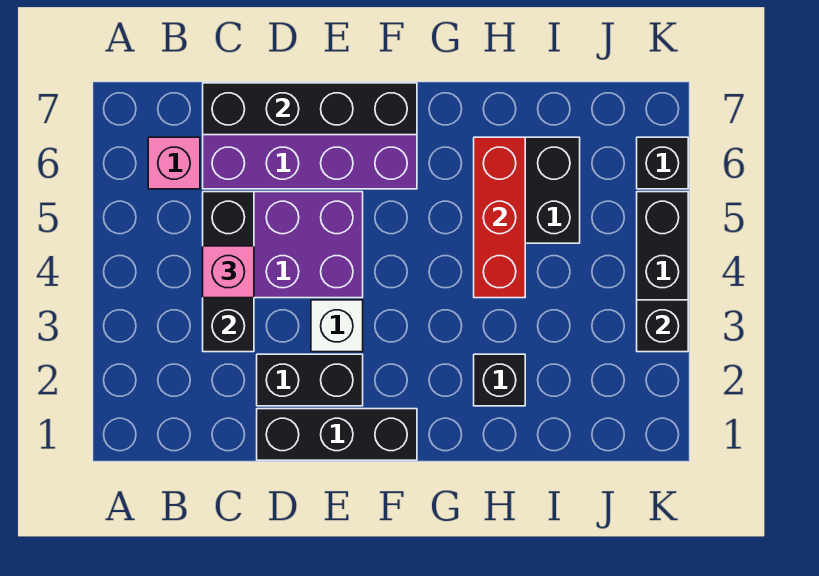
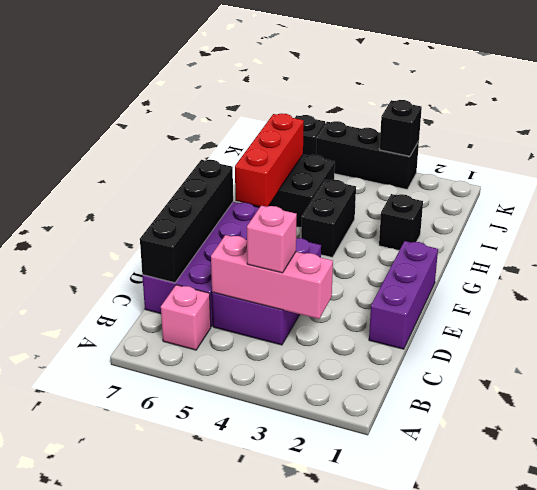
black 1x3 brick [203,192,254,352] -> pink 1x3 brick [211,235,333,319]
black 1x3 brick [257,409,417,460] -> purple 1x3 brick [369,241,438,349]
black 1x2 brick [257,354,363,406] -> black 1x2 brick moved to [301,180,356,257]
white 1x1 brick [311,300,363,352] -> none
red 1x3 brick [474,137,525,298] -> red 1x3 brick turned to [235,113,304,207]

